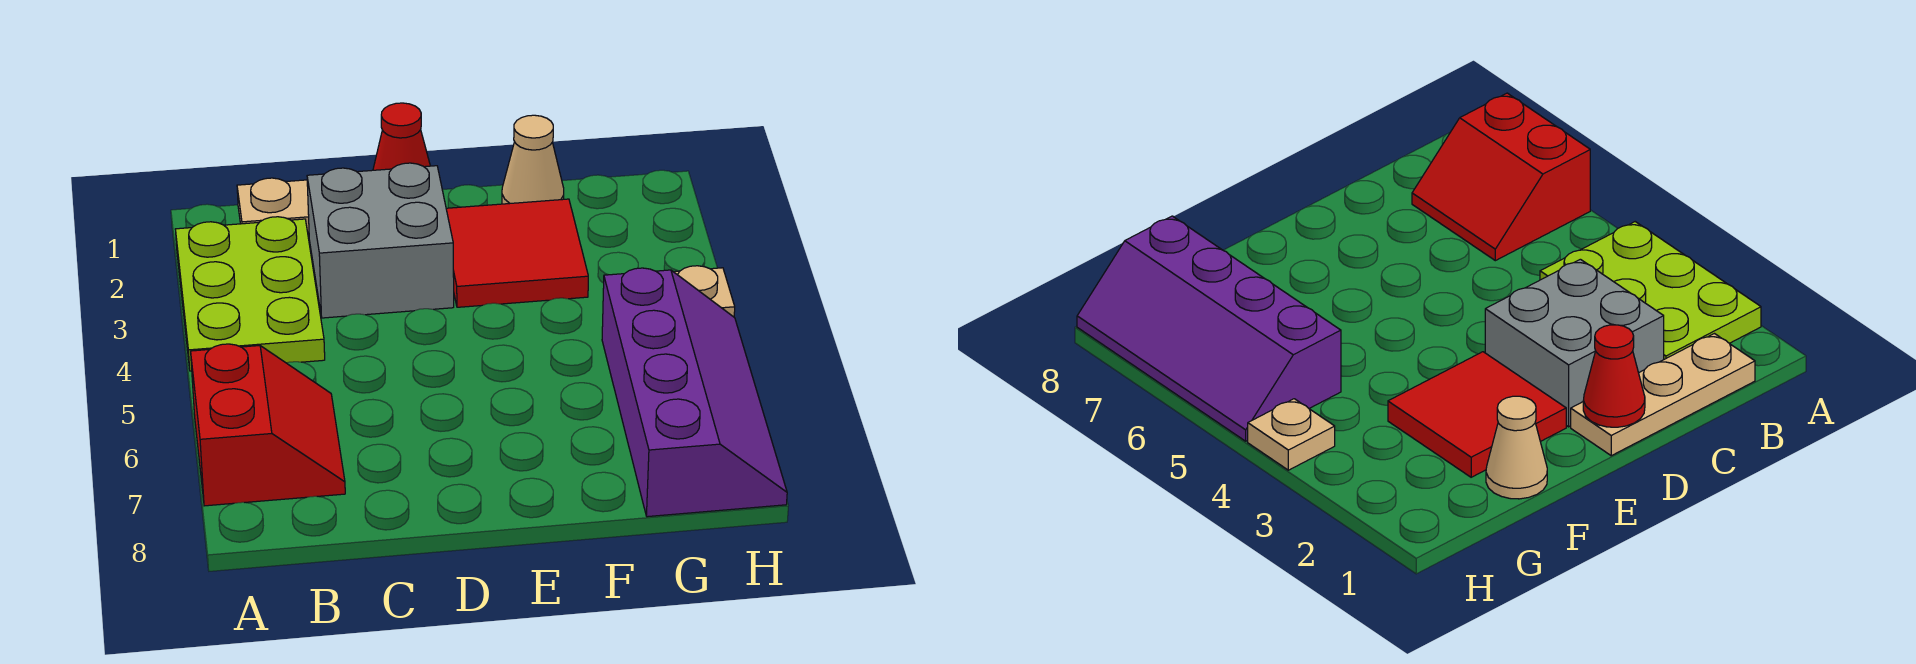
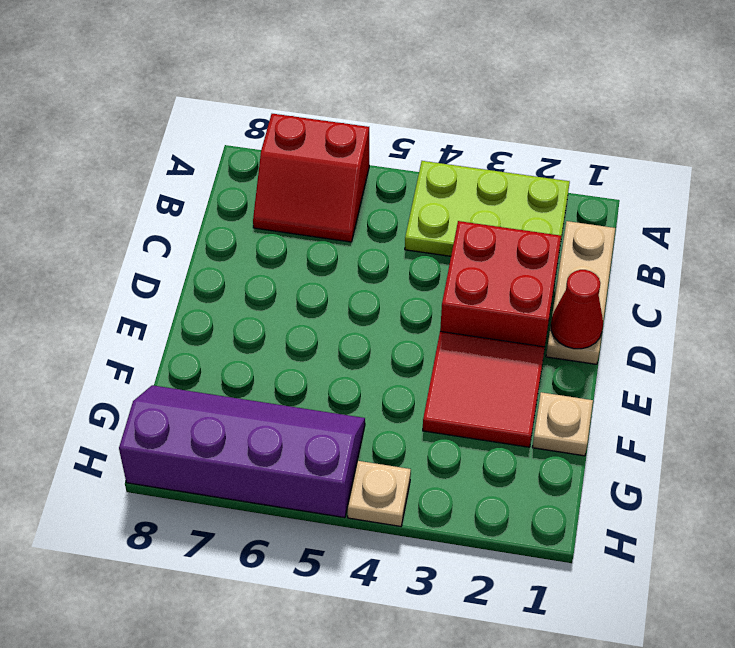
grey 2x2 brick [307,163,454,318] -> red 2x2 brick [440,221,561,347]
tan 1x1 cone [502,115,564,204] -> tan 1x1 plate [532,392,593,456]
purple 2x4 slope [602,268,787,517] -> purple 2x4 slope turned to [119,385,365,518]

